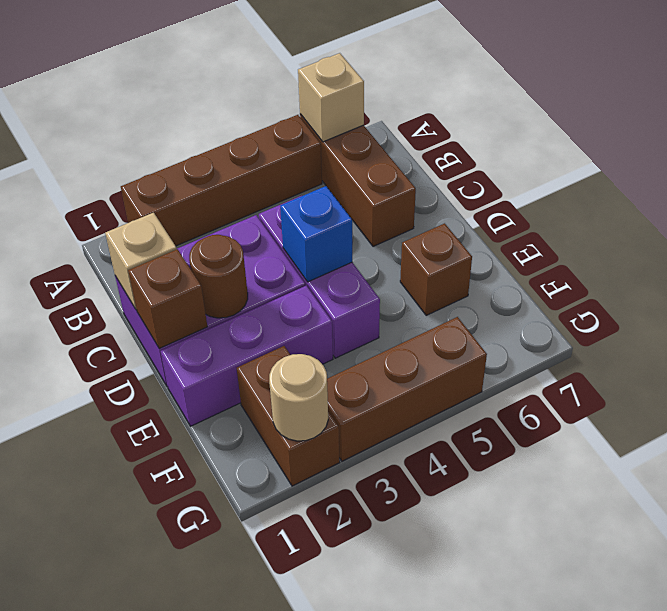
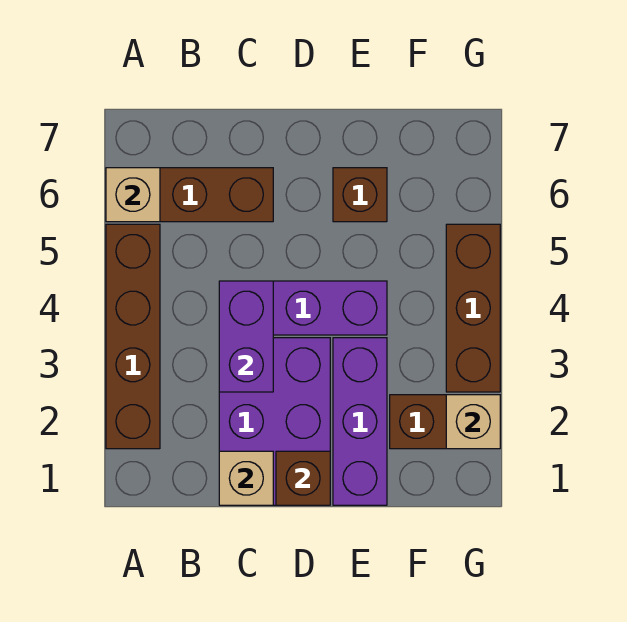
none -> purple 1x2 brick [219,281,273,392]
brown 1x1 round brick [189,235,248,318] -> none
blue 1x1 brick [280,186,352,282] -> none
tan 1x1 round brick [269,354,328,441] -> tan 1x1 brick [446,395,500,449]

